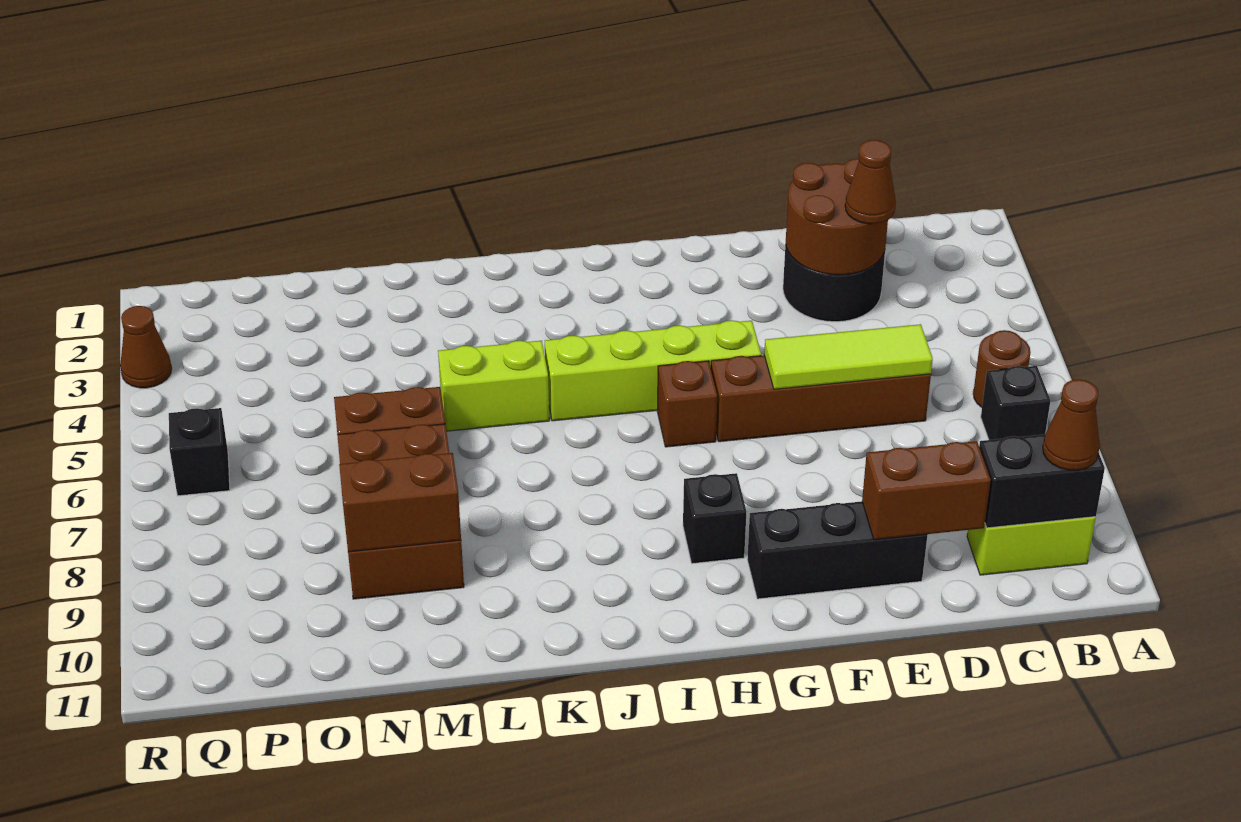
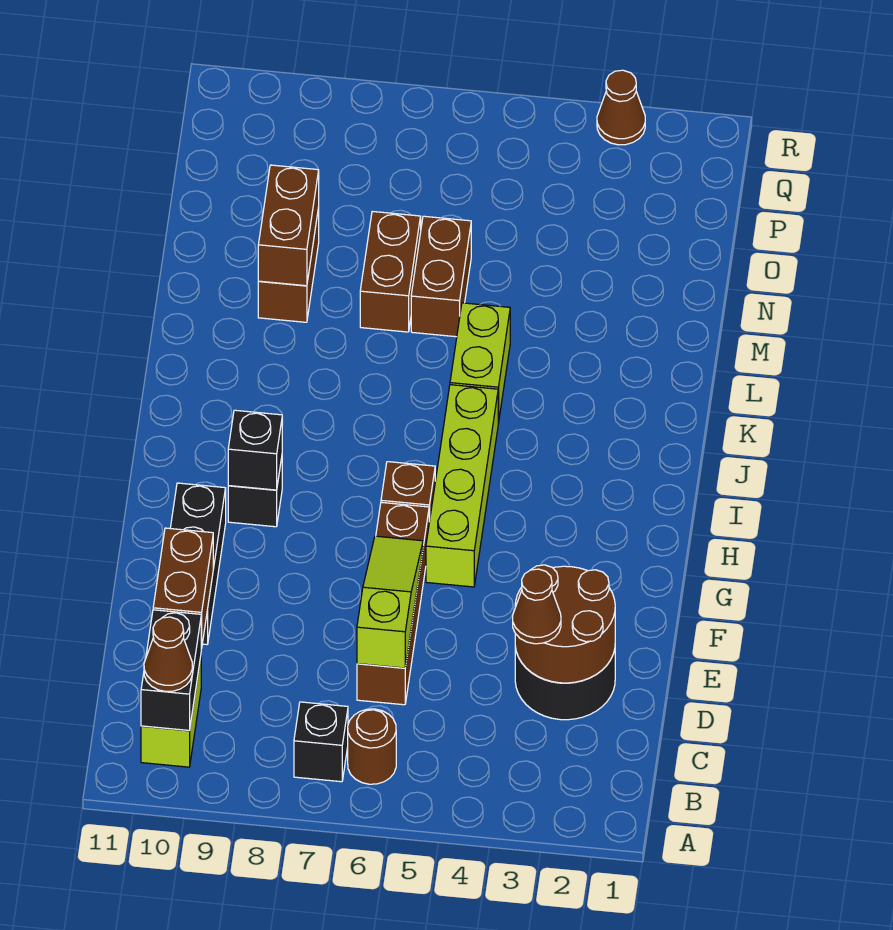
lime 1x3 tile [764,324,933,389] -> lime 1x3 slope [357,536,423,668]
black 1x1 brick [169,408,230,496] -> black 1x1 brick moved to [228,410,282,490]

